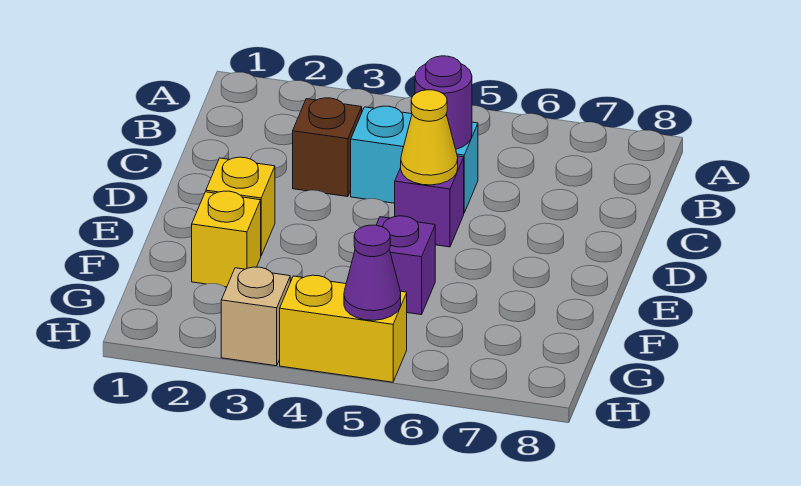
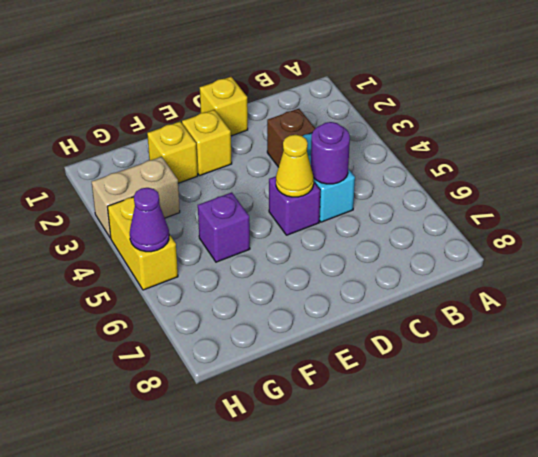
none -> yellow 1x1 brick [200,77,248,136]
tan 1x1 brick [221,267,290,366] -> tan 1x2 brick [92,157,180,238]

